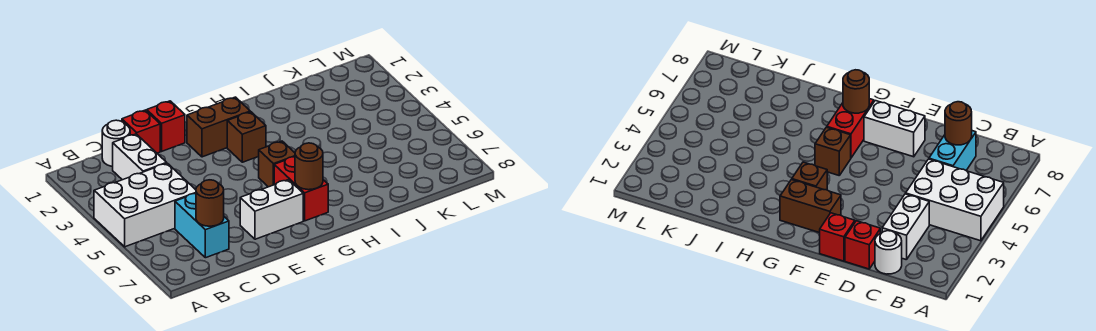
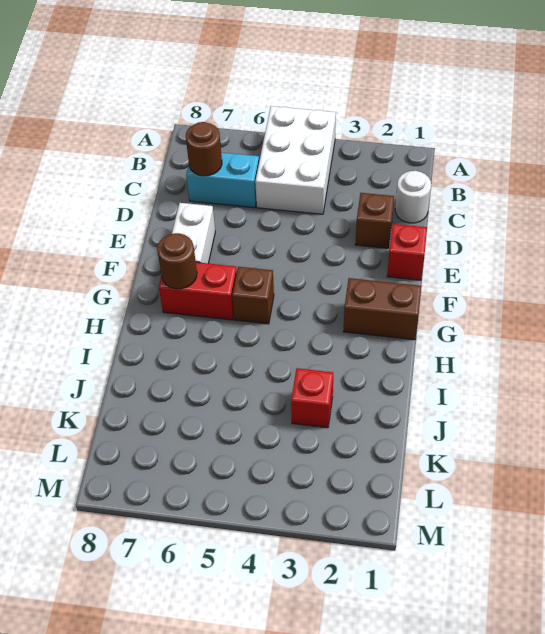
white 1x2 brick [113,134,166,180] -> none
red 1x1 brick [122,110,160,153] -> red 1x1 brick moved to [291,368,333,428]
brown 1x2 brick [187,97,250,157] -> brown 1x2 brick turned to [343,278,421,340]
brown 1x1 brick [227,112,266,162] -> brown 1x1 brick moved to [355,193,394,248]

